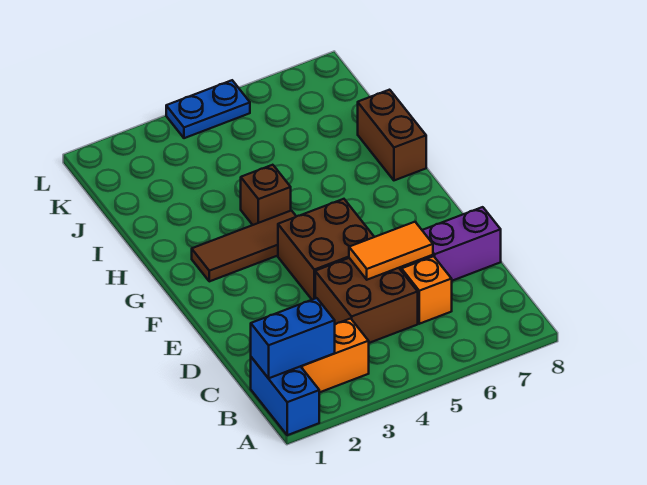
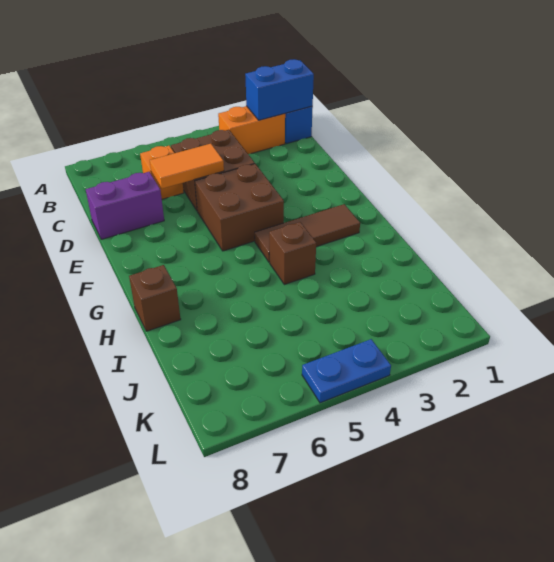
brown 1x2 brick [358,90,426,180] -> brown 1x1 brick [129,265,181,331]

